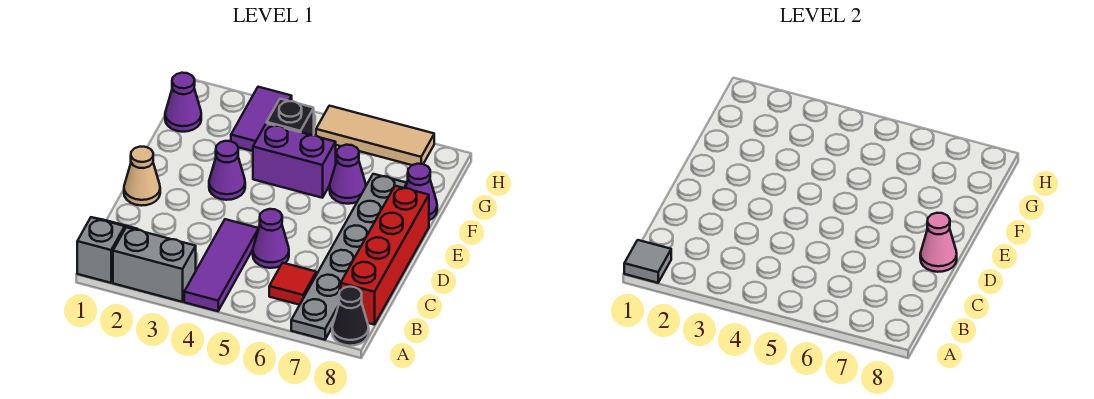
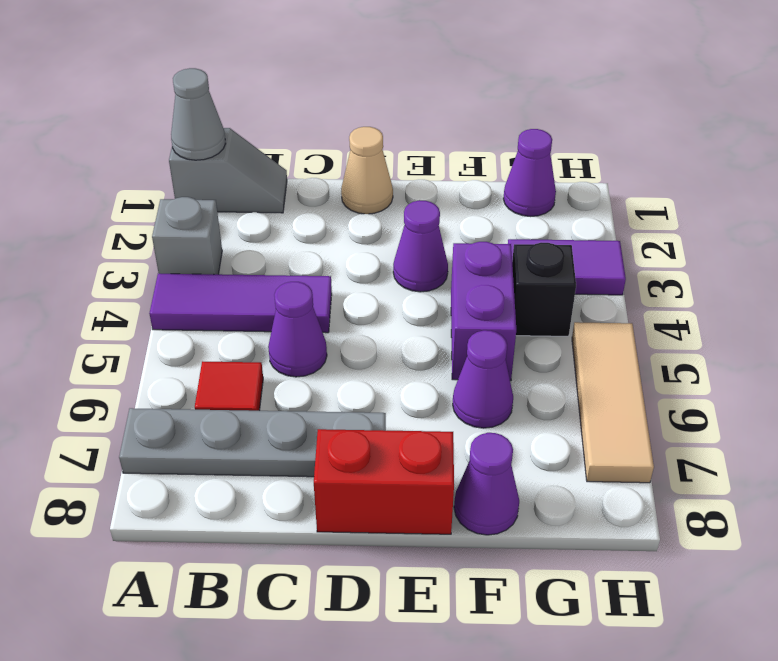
grey 1x1 tile [624,240,671,283] -> grey 1x1 cone [171,68,226,160]
grey 1x2 brick [113,227,196,302] -> grey 1x1 brick [152,197,222,274]
grey 1x6 plate [291,174,407,340] -> grey 1x4 plate [119,408,386,477]
black 1x1 cone [332,287,369,346] -> none
red 1x4 brick [341,186,429,325] -> red 1x2 brick [314,429,454,534]
pink 1x1 cone [920,213,957,272] -> none

